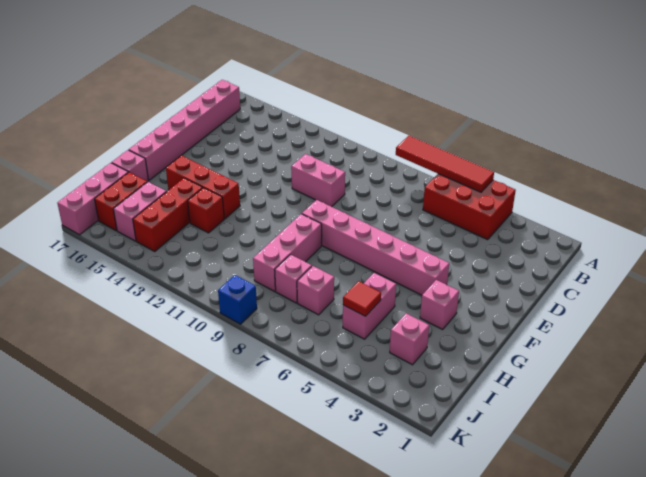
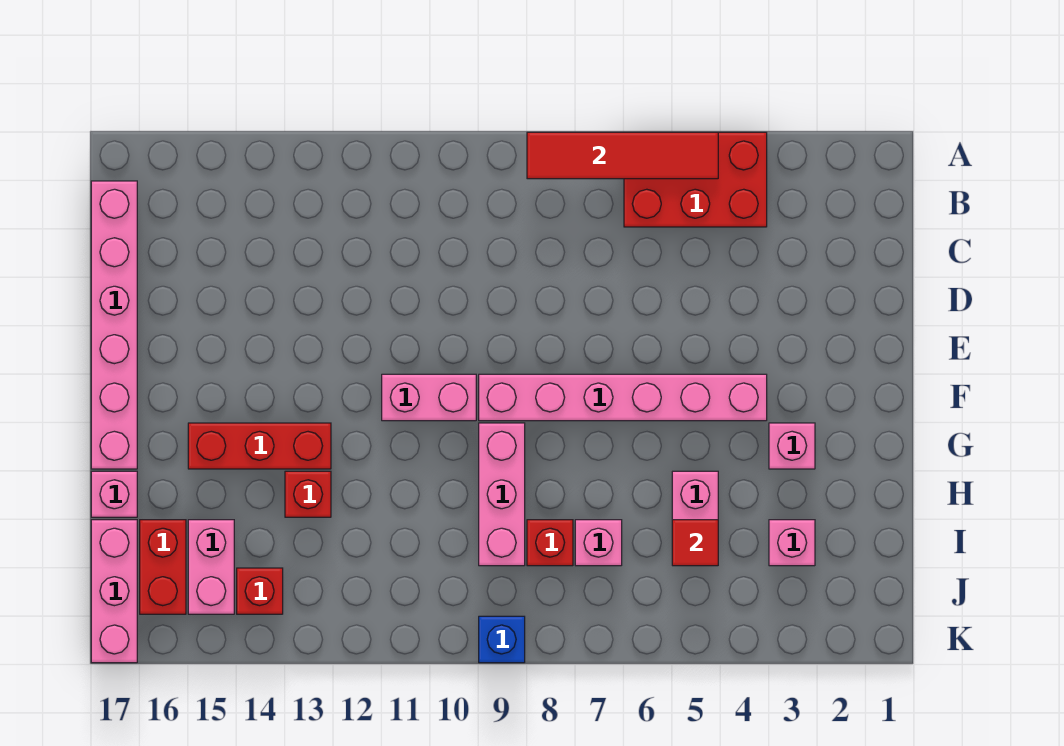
pink 1x2 brick [291,154,345,207] -> pink 1x2 brick moved to [382,374,476,421]
red 1x3 brick [133,178,203,251] -> red 1x1 brick [237,568,283,614]
pink 1x1 brick [275,255,312,303] -> red 1x1 brick [527,520,573,566]

